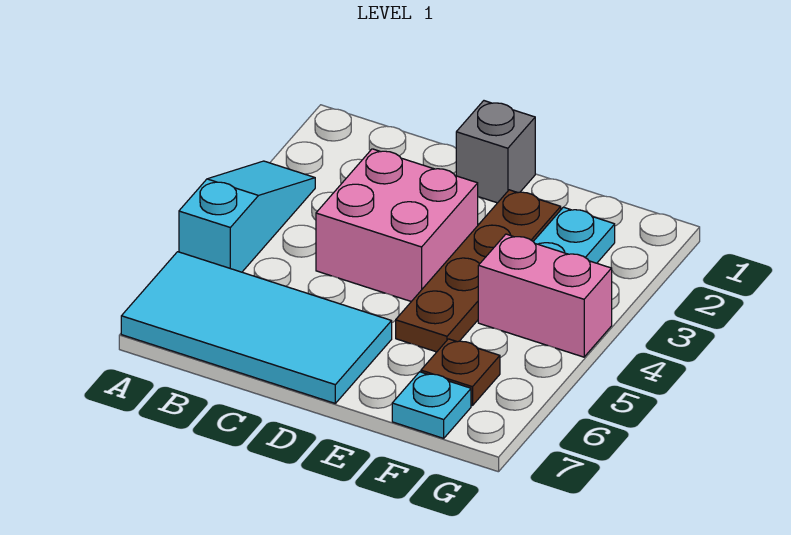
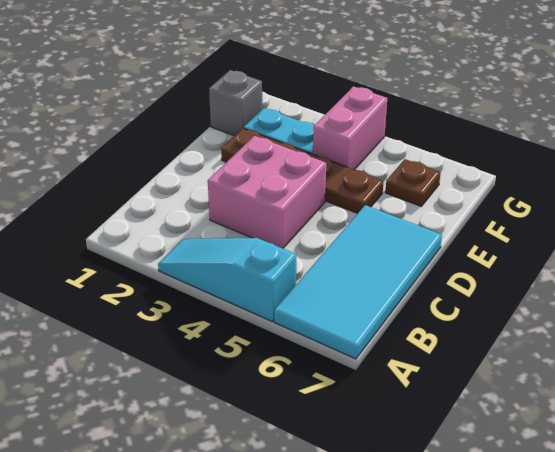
grey 1x1 brick [456,101,535,203] -> grey 1x1 brick moved to [209,70,262,136]
cyan 1x1 plate [392,372,471,438] -> none

